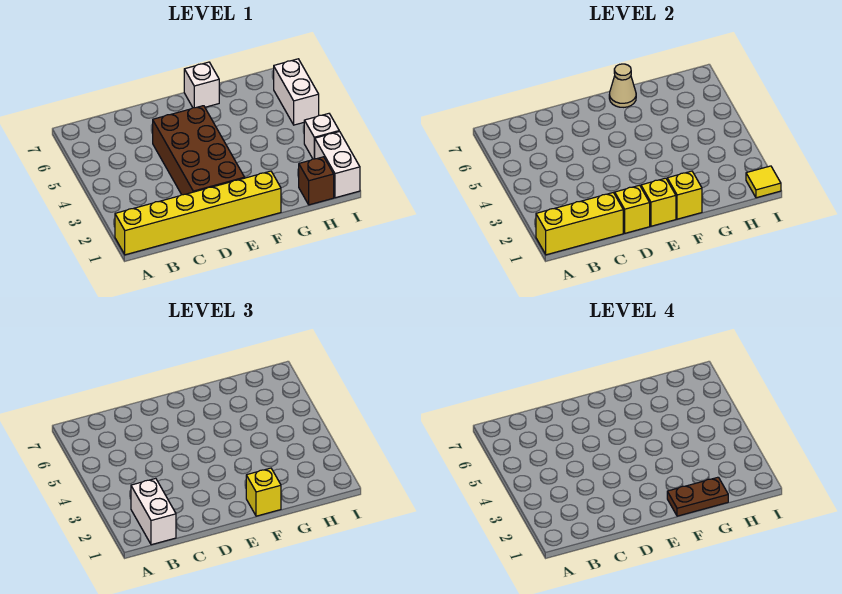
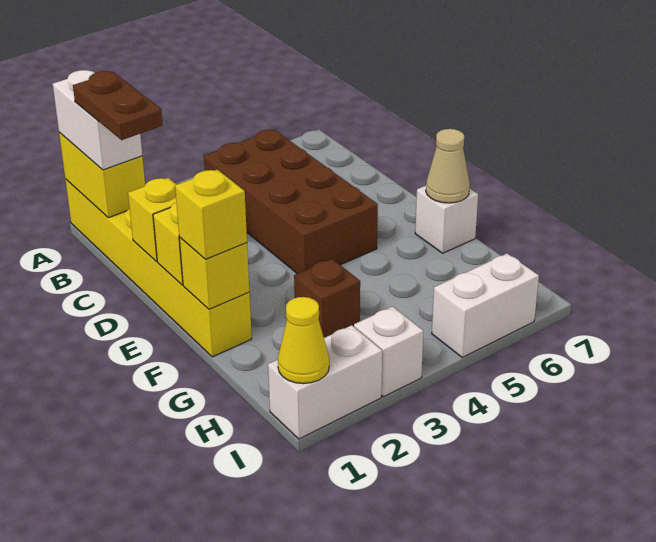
yellow 1x3 brick [536,193,623,255] -> yellow 1x2 brick [59,133,145,218]
white 1x2 brick [131,478,176,545] -> white 1x2 brick turned to [53,70,142,170]
brown 2x4 brick [153,106,245,195] -> brown 2x4 brick turned to [204,130,378,274]
brown 1x2 plate [667,477,728,516] -> brown 1x2 plate moved to [73,71,163,140]
brown 1x1 brick [299,157,334,205] -> brown 1x1 brick moved to [294,259,360,338]
yellow 1x1 tile [746,166,781,198] -> yellow 1x1 cone [278,297,329,384]

